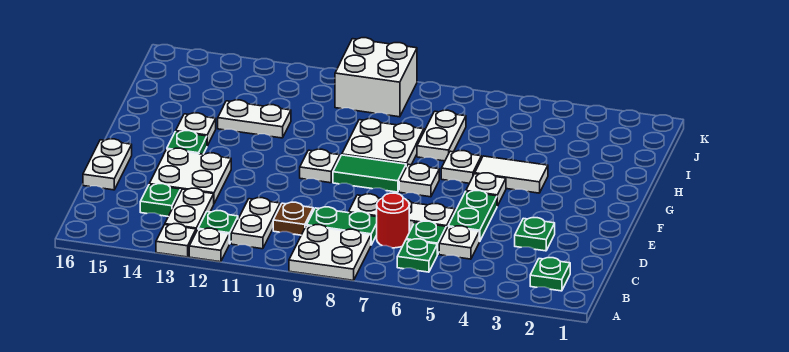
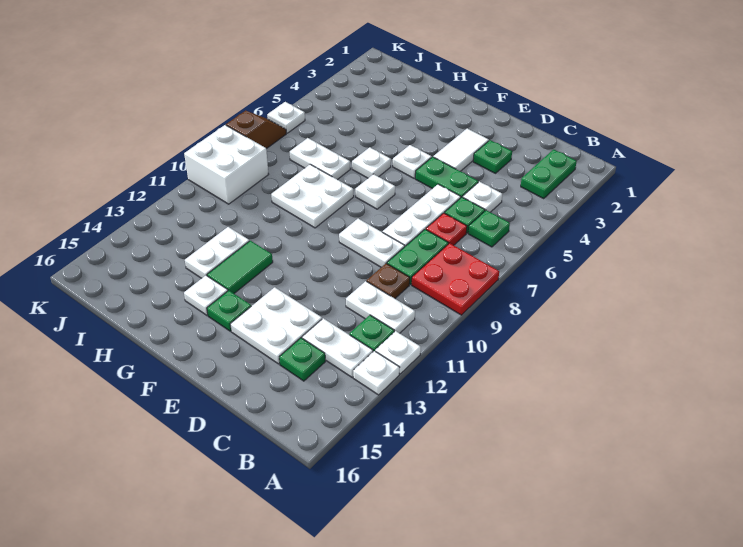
white 2x2 plate [289,225,371,280] -> red 2x2 plate [412,243,499,315]
green 1x1 plate [530,258,570,291] -> green 1x2 plate [521,150,577,199]
red 1x1 round brick [377,193,409,248] -> red 1x1 plate [426,213,467,245]
white 1x2 plate [83,139,132,190] -> white 1x2 plate moved to [339,219,405,267]
green 1x2 tile [333,155,406,192] -> green 1x2 tile moved to [207,241,273,293]
white 1x1 plate [300,149,340,183] -> white 1x1 plate moved to [267,102,305,133]
white 1x2 tile [475,156,548,193] -> white 1x2 tile moved to [433,128,489,171]
none -> brown 1x2 slope [226,111,286,149]

